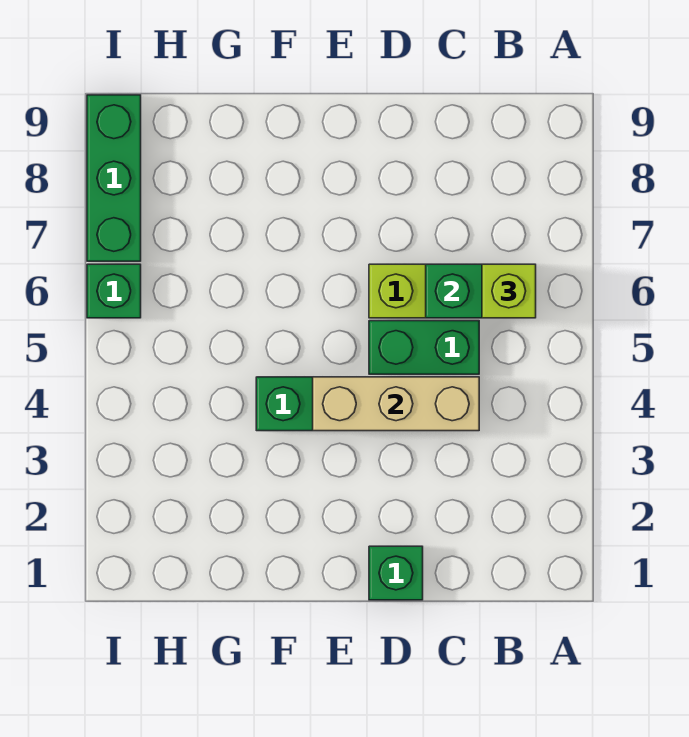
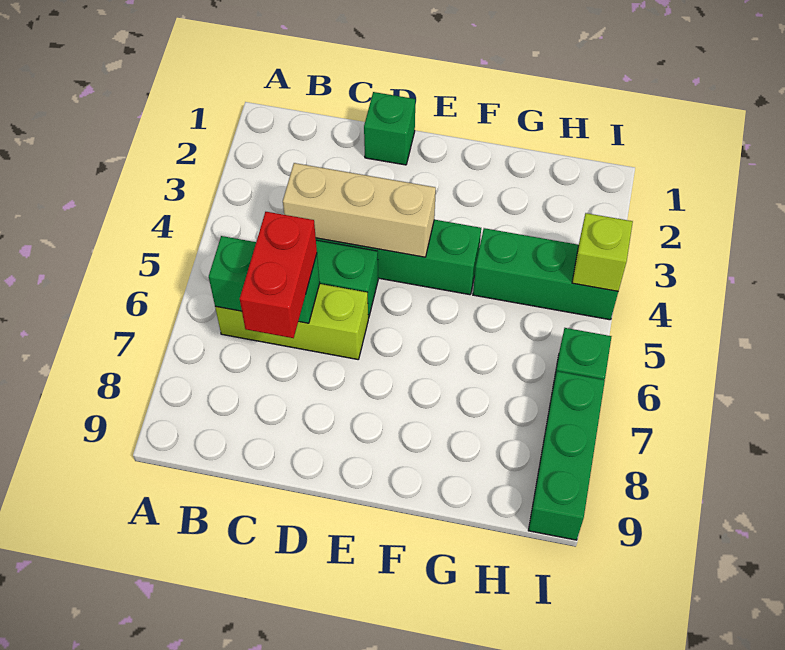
lime 1x1 brick [482,264,536,318] -> lime 1x1 brick moved to [572,213,633,291]
none -> red 1x2 brick [240,212,317,338]
none -> green 1x3 brick [473,228,618,320]

